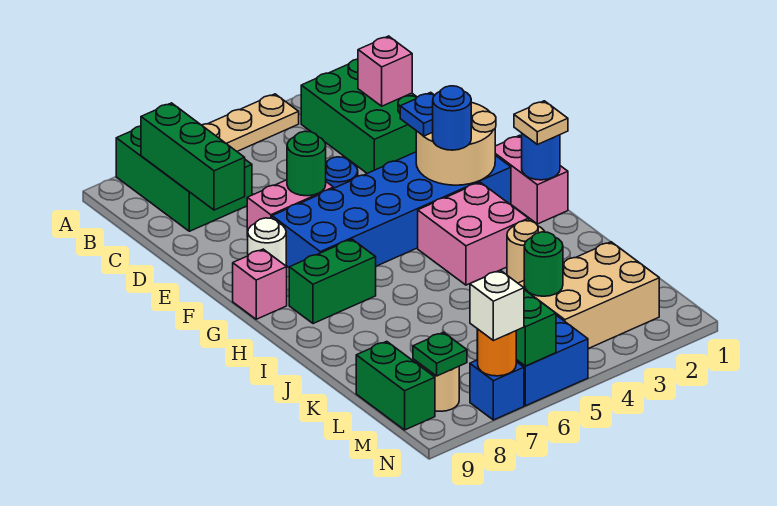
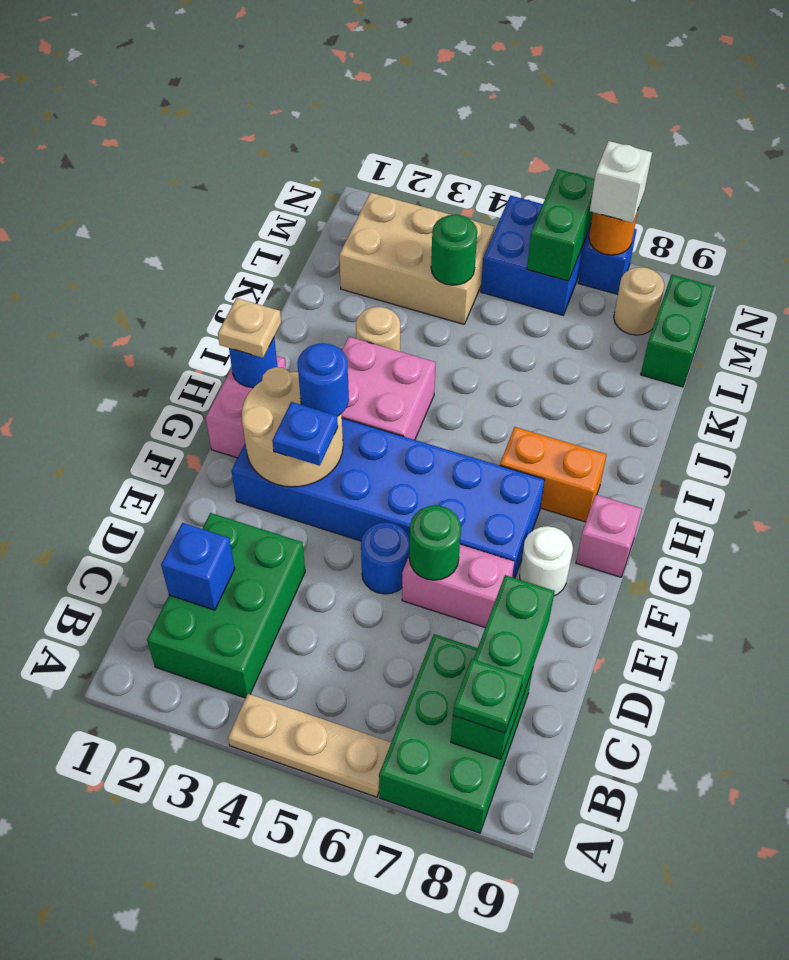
pink 1x1 brick [358,36,412,106] -> blue 1x1 brick [161,523,235,610]
green 1x2 brick [289,239,376,324] -> orange 1x2 brick [500,427,607,522]
green 1x1 plate [413,332,467,376] -> green 1x1 plate moved to [453,659,523,733]

